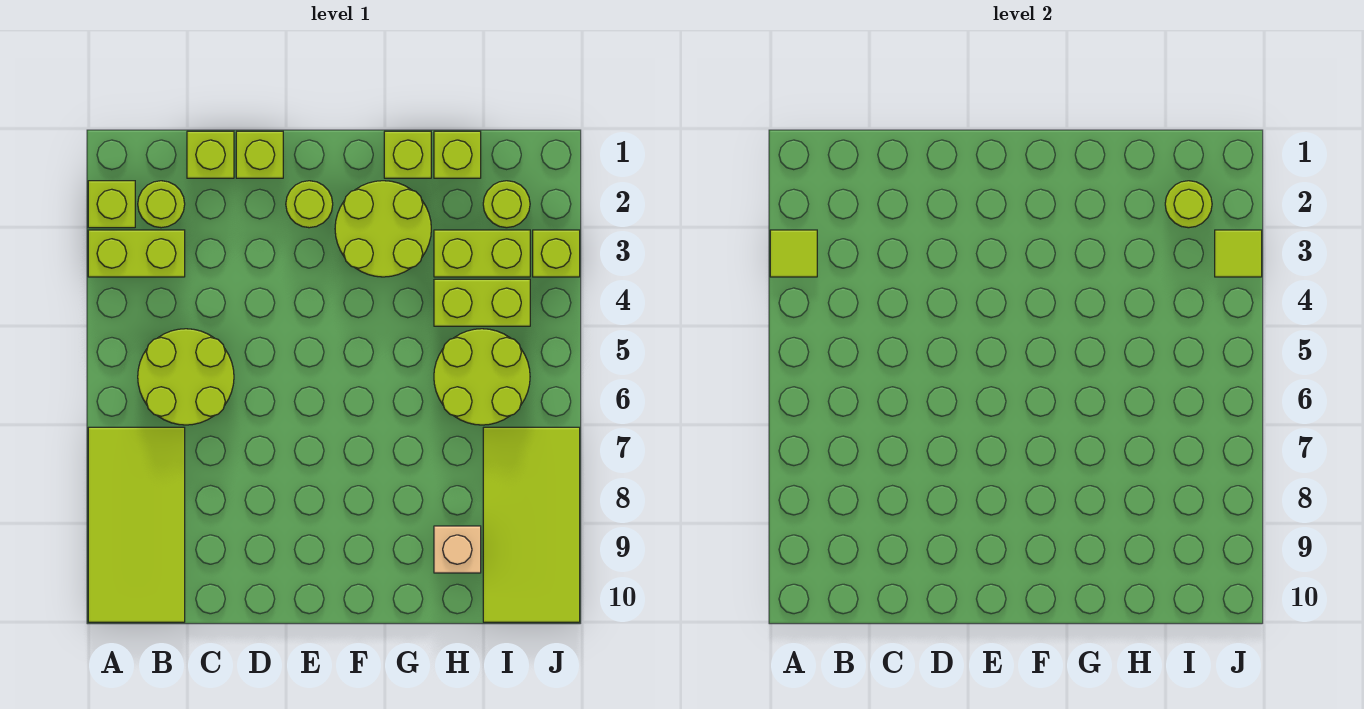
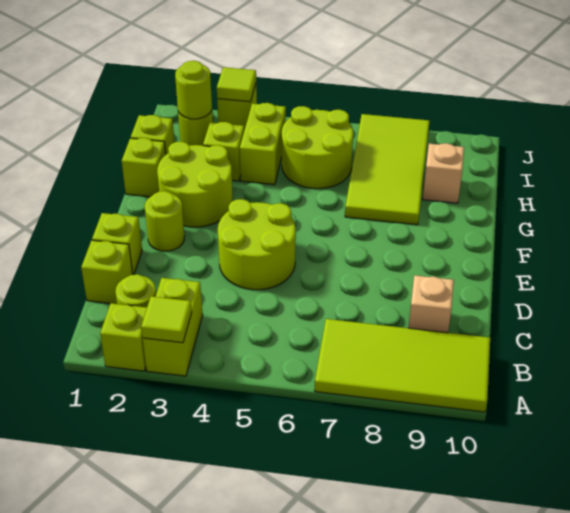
lime 2x2 round brick [138,329,234,425] -> lime 2x2 round brick moved to [218,199,296,290]
none -> tan 1x1 brick [409,275,454,333]
lime 1x2 brick [434,230,530,277] -> lime 1x1 brick [203,122,244,181]
lime 2x4 tile [483,427,580,622] -> lime 2x4 tile turned to [345,114,430,225]

